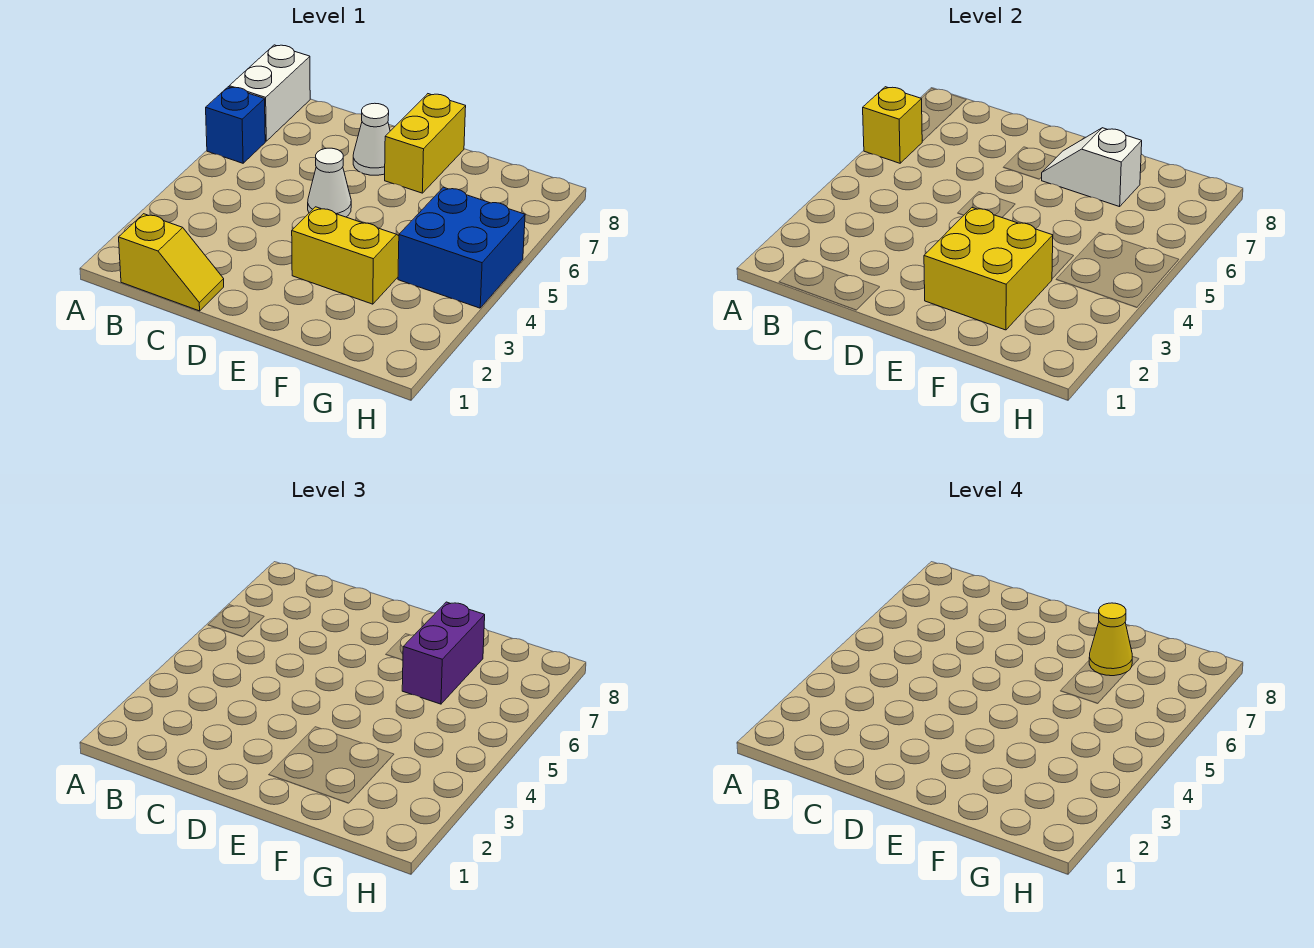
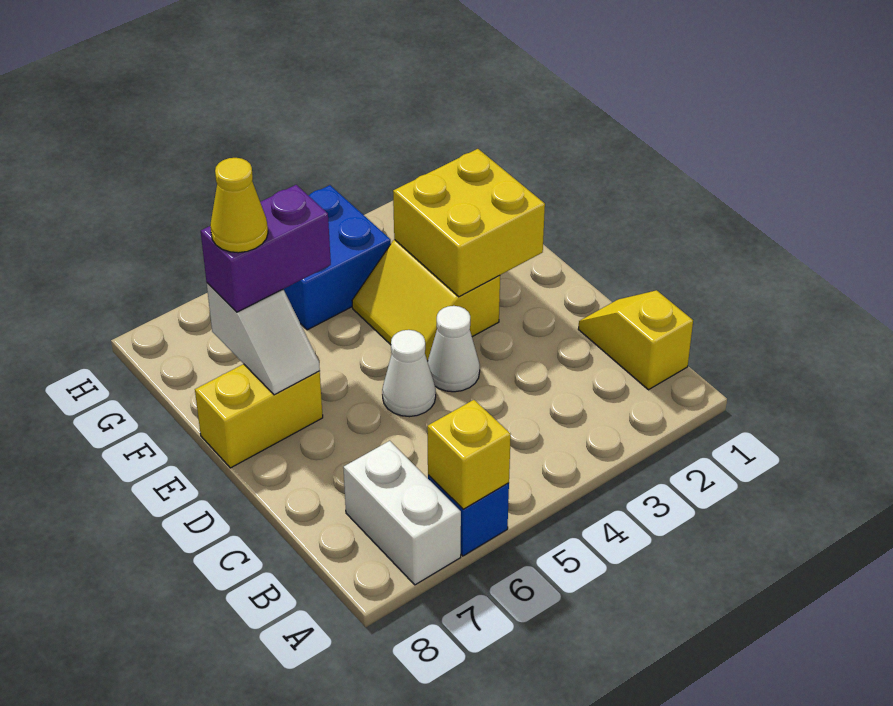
white 1x2 brick [229,45,310,141] -> white 1x2 brick turned to [343,441,461,585]
white 1x1 cone [353,103,390,175] -> white 1x1 cone moved to [428,306,480,392]

